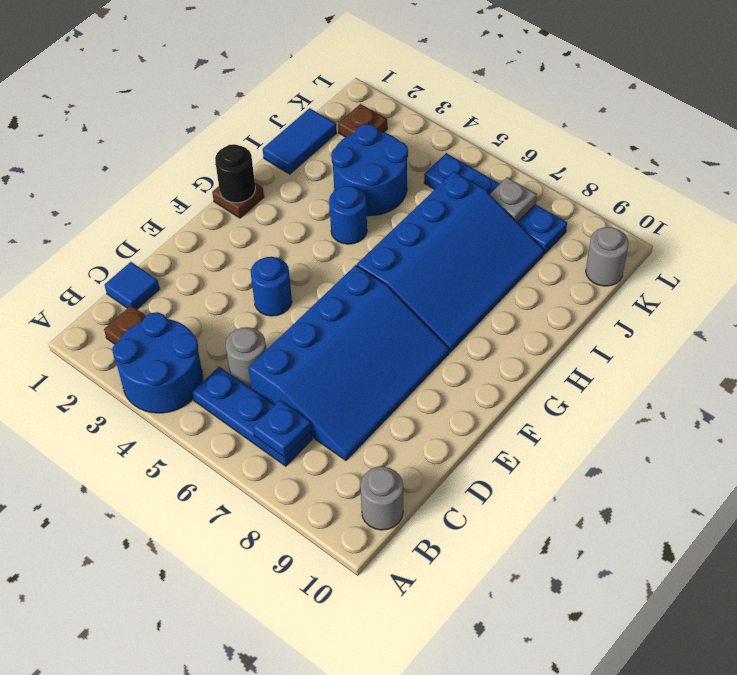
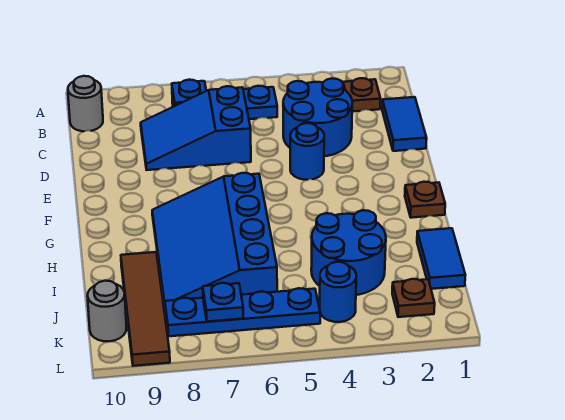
blue 2x2 round brick [113,312,203,413] -> blue 2x2 round brick moved to [283,78,352,156]
blue 1x1 tile [105,262,160,309] -> blue 1x2 tile [382,97,427,151]
grey 1x1 round brick [226,327,266,388] -> none
blue 3x4 slope [248,265,449,460] -> blue 2x3 slope [141,86,251,170]
black 1x1 round brick [215,144,255,203] -> none
blue 1x1 round brick [329,186,367,244] -> blue 1x1 round brick moved to [320,262,356,322]
none -> brown 1x4 tile [121,252,170,366]
grey 1x1 plate [490,177,537,222] -> blue 1x1 plate [203,283,243,322]

